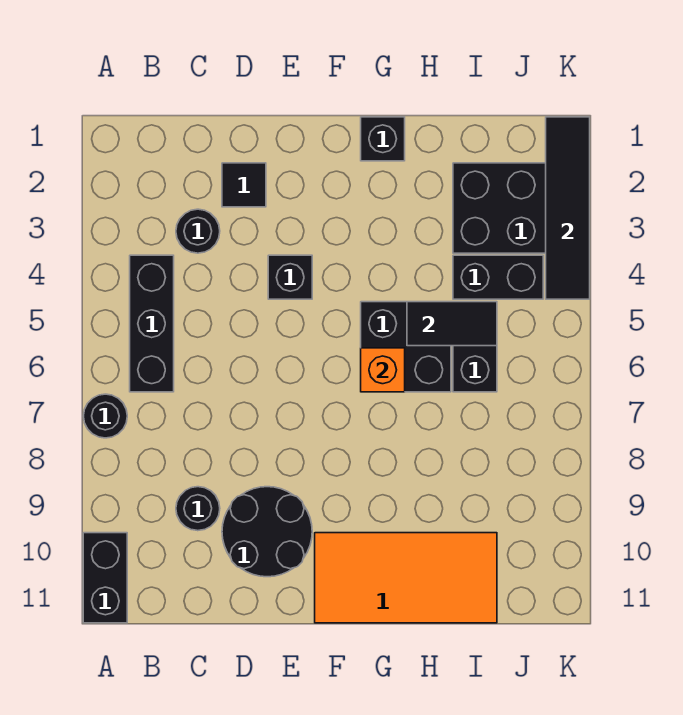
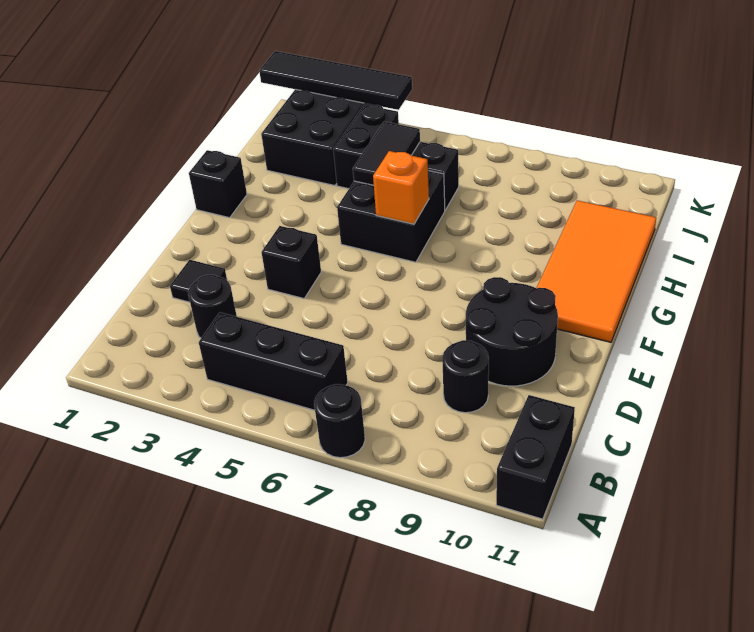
black 1x2 brick [83,533,127,623] -> black 1x2 brick turned to [496,395,575,519]

